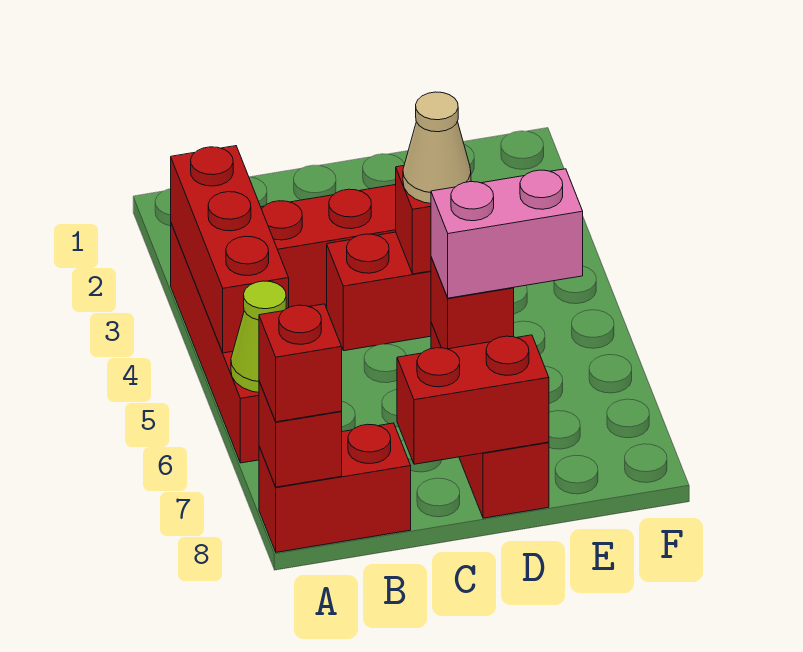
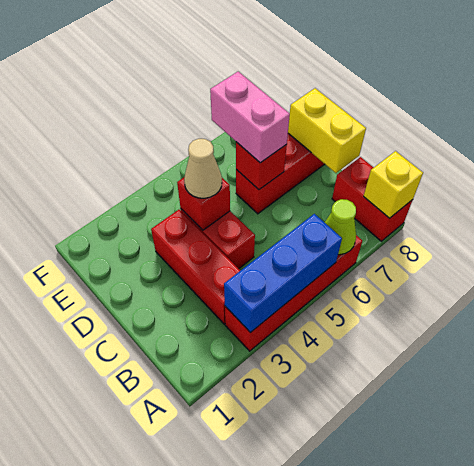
red 1x3 brick [171,146,289,353] -> blue 1x3 brick [224,214,342,333]
red 1x1 brick [259,381,342,487] -> yellow 1x1 brick [364,151,423,218]
red 1x1 brick [259,304,342,422] -> none
red 1x2 brick [397,335,549,464] -> yellow 1x2 brick [288,88,366,173]

